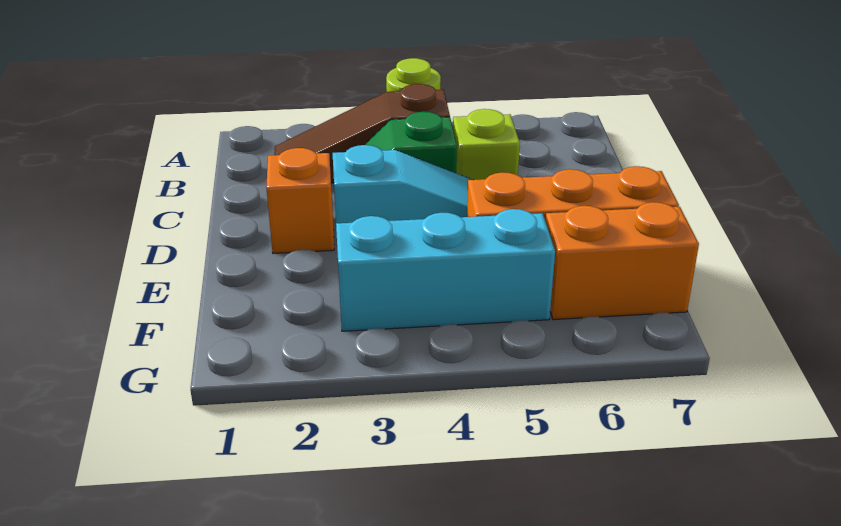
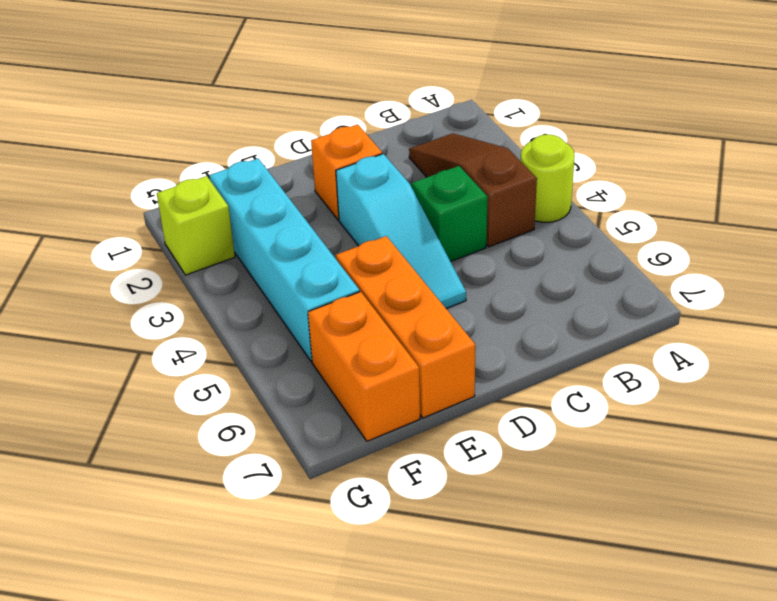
lime 1x1 brick [453,109,520,180] -> lime 1x1 brick moved to [157,176,235,275]
cyan 1x3 brick [336,209,555,331] -> cyan 1x4 brick [209,159,360,362]

